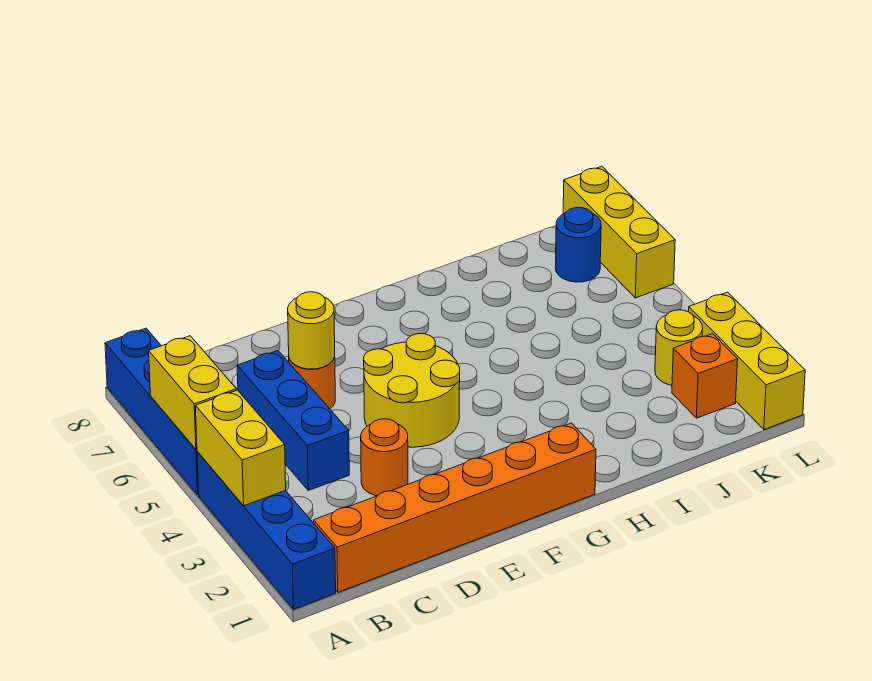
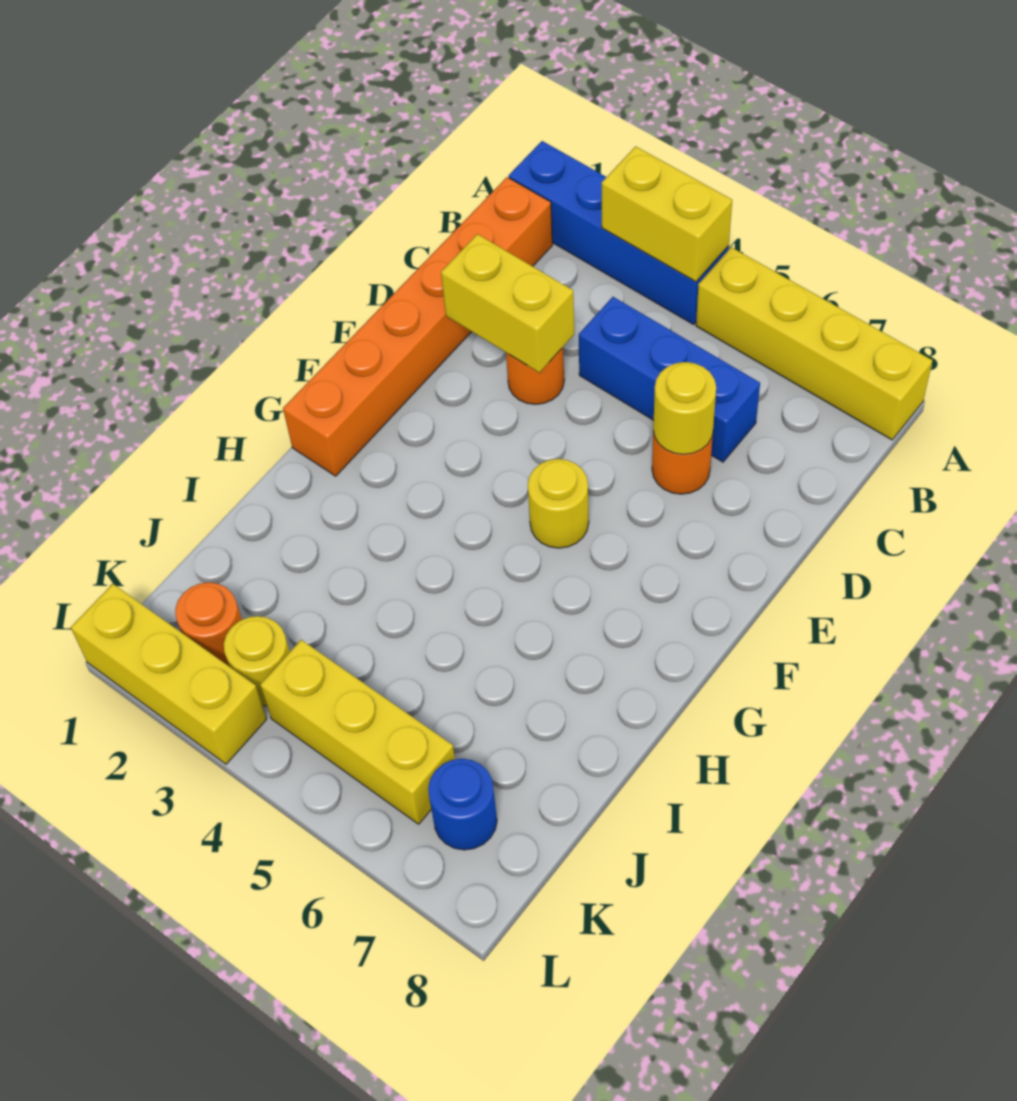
blue 1x4 brick [105,328,199,495] -> yellow 1x4 brick [696,247,932,440]
yellow 1x2 brick [149,336,236,449] -> yellow 1x2 brick moved to [441,234,574,372]
yellow 2x2 round brick [364,334,460,447] -> yellow 1x1 round brick [528,459,589,548]
orange 1x1 brick [672,334,738,418] -> orange 1x1 round brick [175,582,242,666]
yellow 1x3 brick [563,166,675,298] -> yellow 1x3 brick moved to [260,640,455,824]

